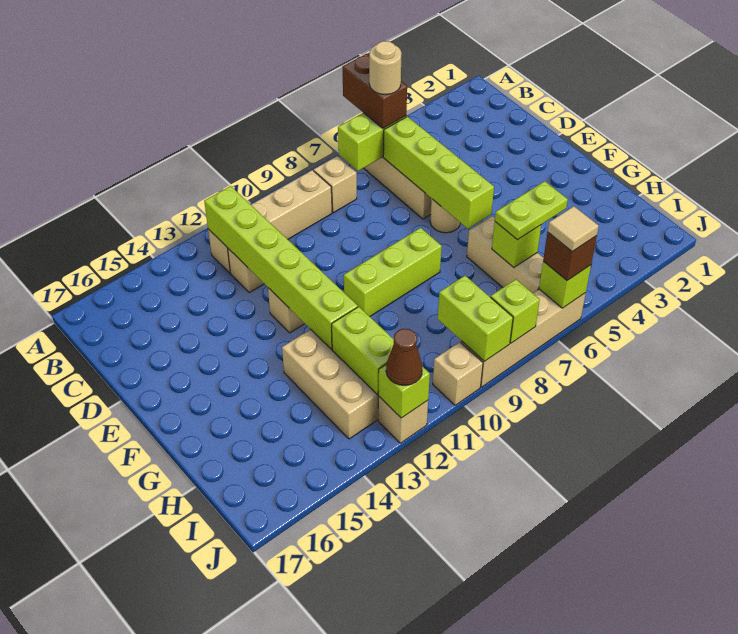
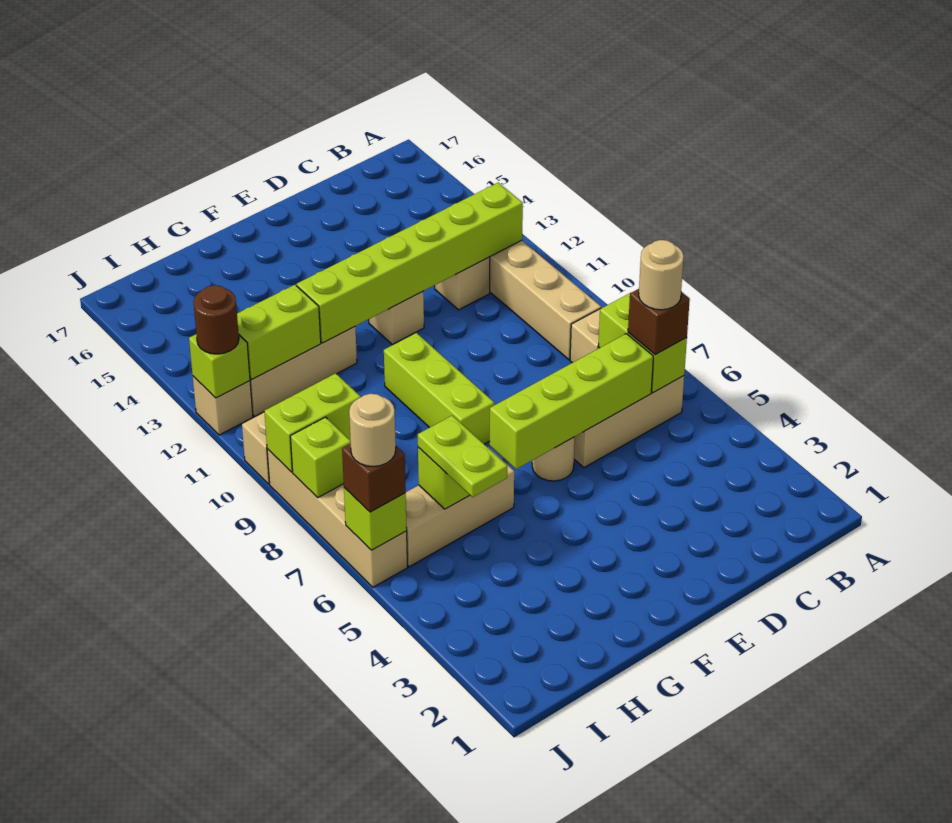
brown 1x2 brick [343,54,407,128] -> brown 1x1 brick [628,289,690,355]
tan 1x1 tile [548,206,599,251] -> tan 1x1 round brick [349,394,396,467]
brown 1x1 cone [386,329,423,385] -> brown 1x1 round brick [193,285,239,354]

